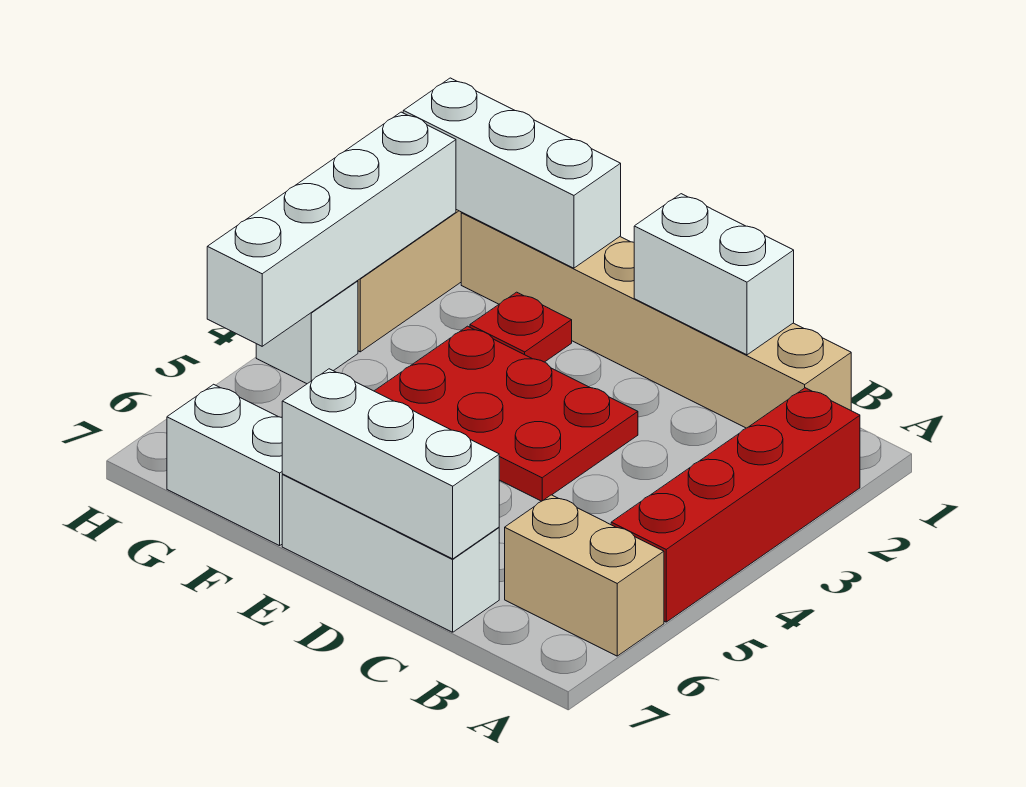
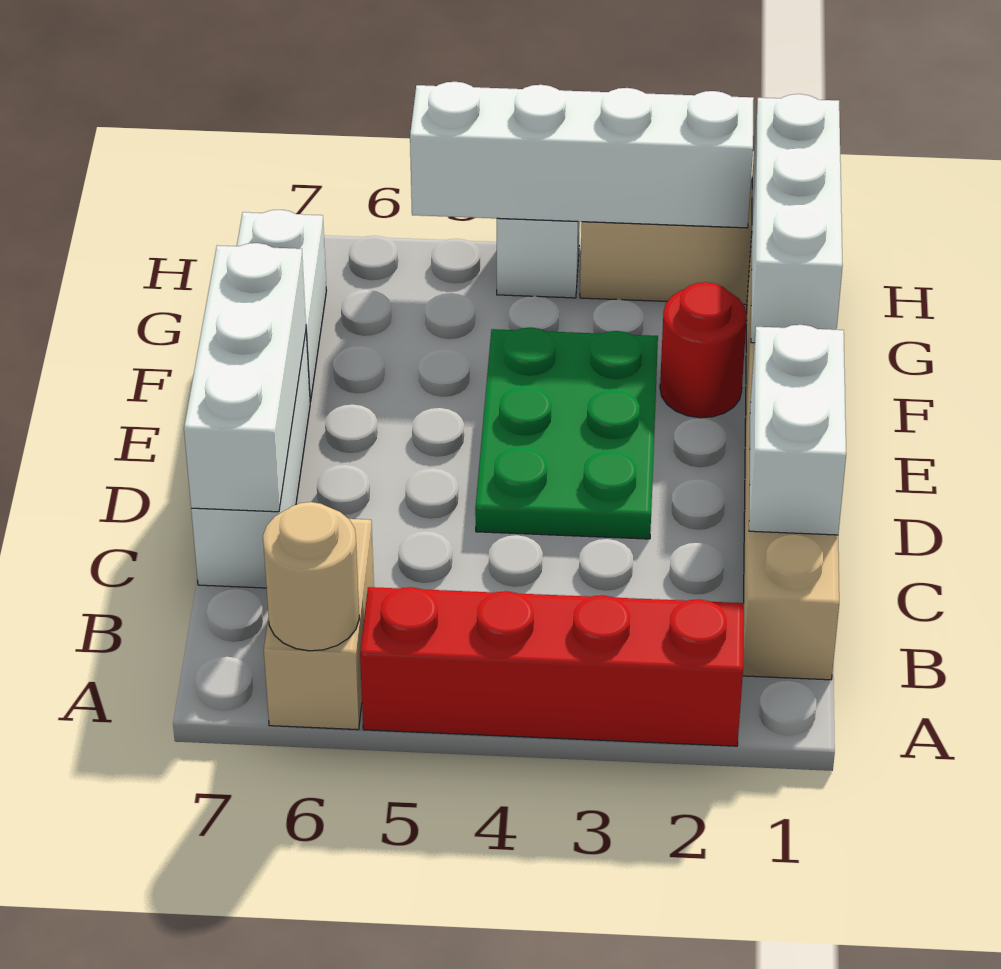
none -> tan 1x1 round brick [263,502,359,651]
red 2x3 plate [375,326,638,501] -> green 2x3 plate [475,328,658,539]
red 1x1 plate [470,292,572,362] -> red 1x1 round brick [660,282,747,418]

